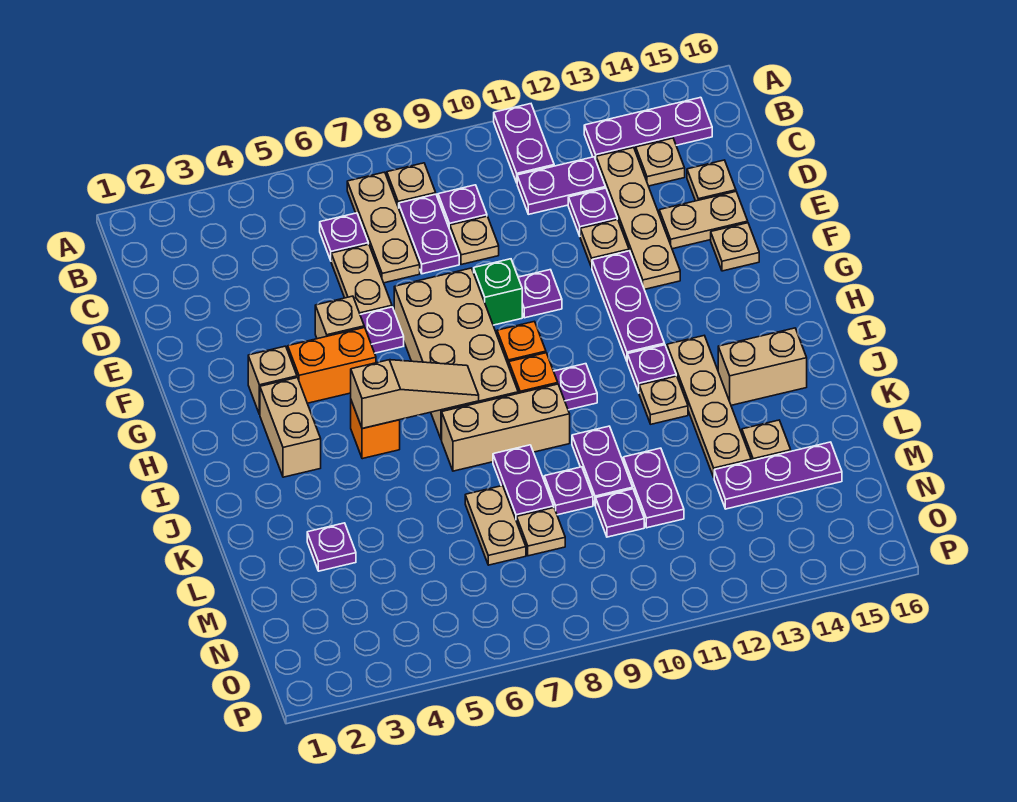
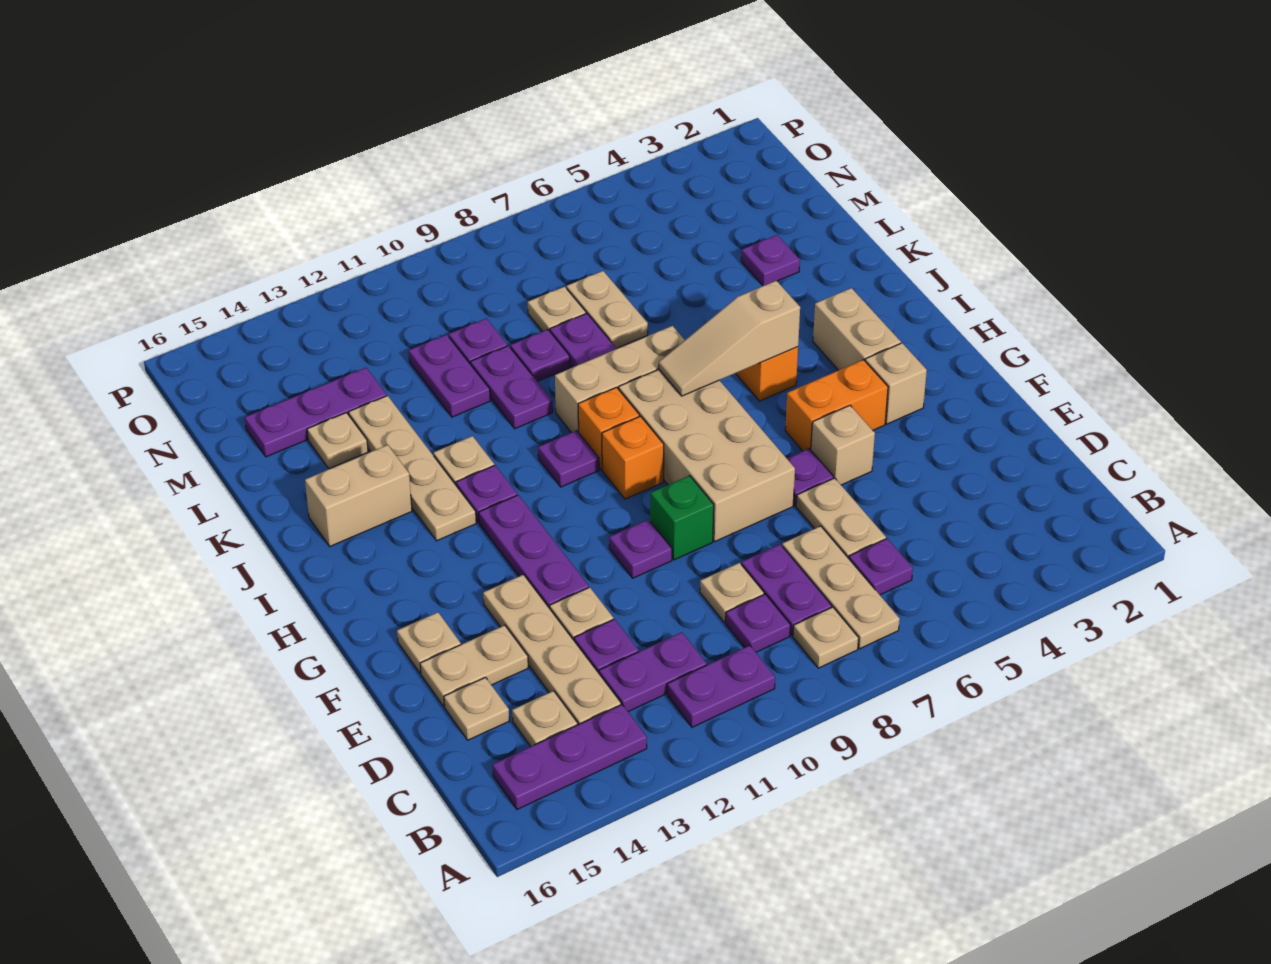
purple 1x2 plate [494,104,554,183] -> purple 1x2 plate turned to [667,646,775,727]

